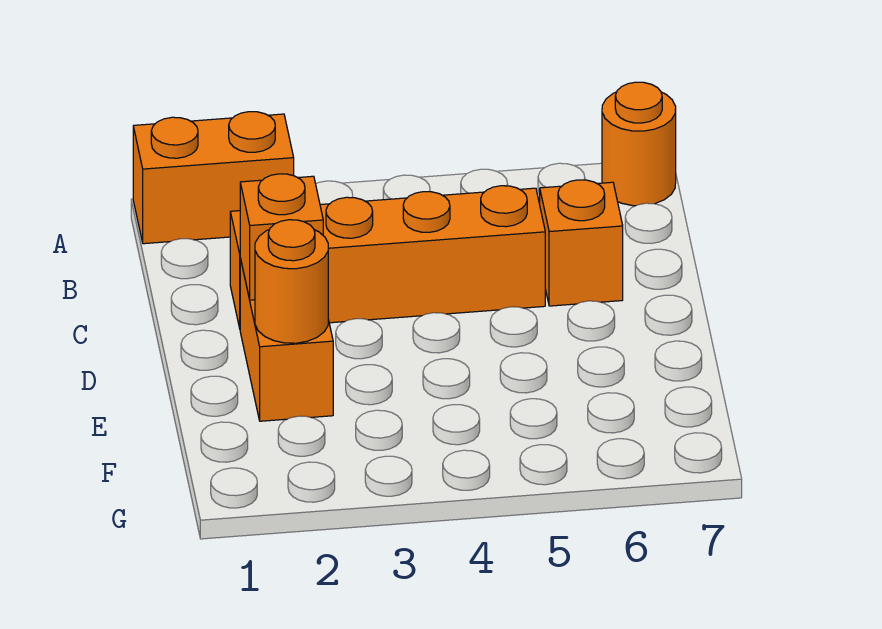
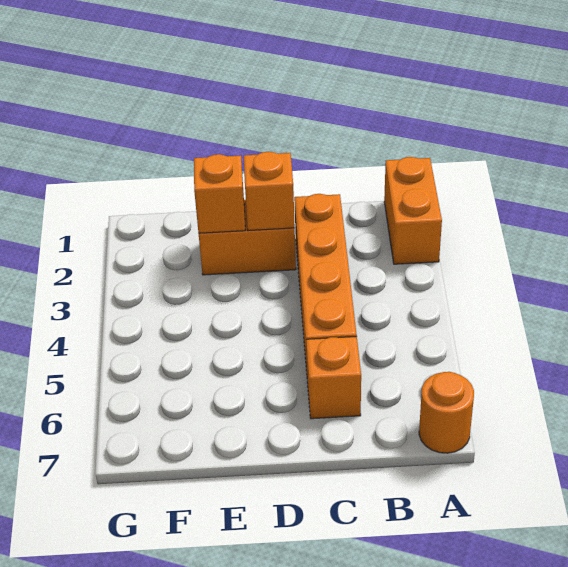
orange 1x1 round brick [255,220,328,343] -> orange 1x1 brick [194,154,245,233]

